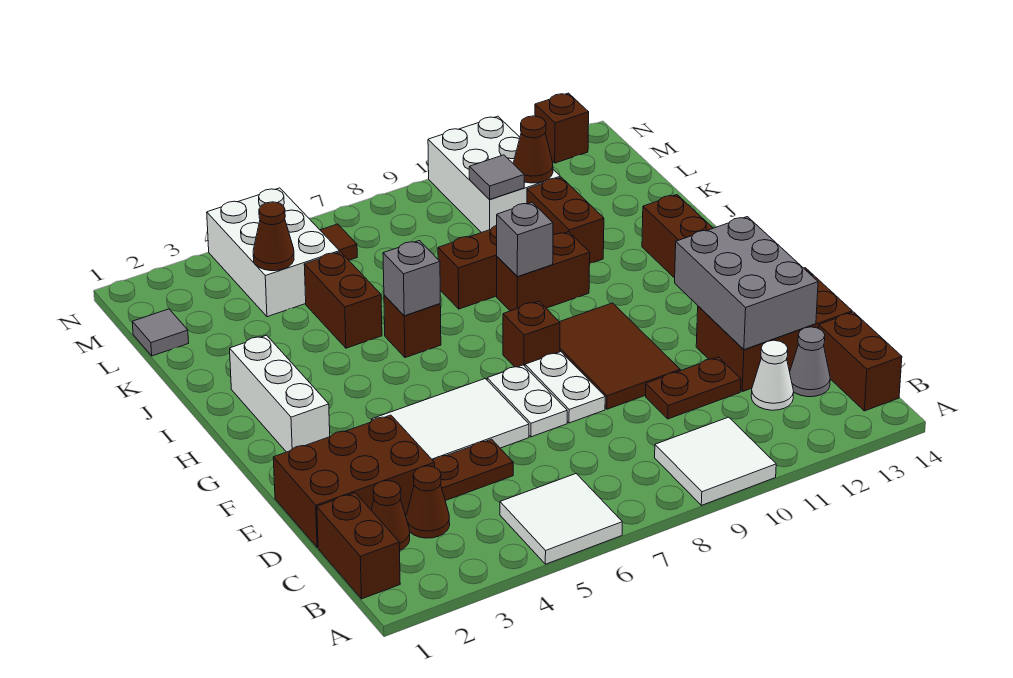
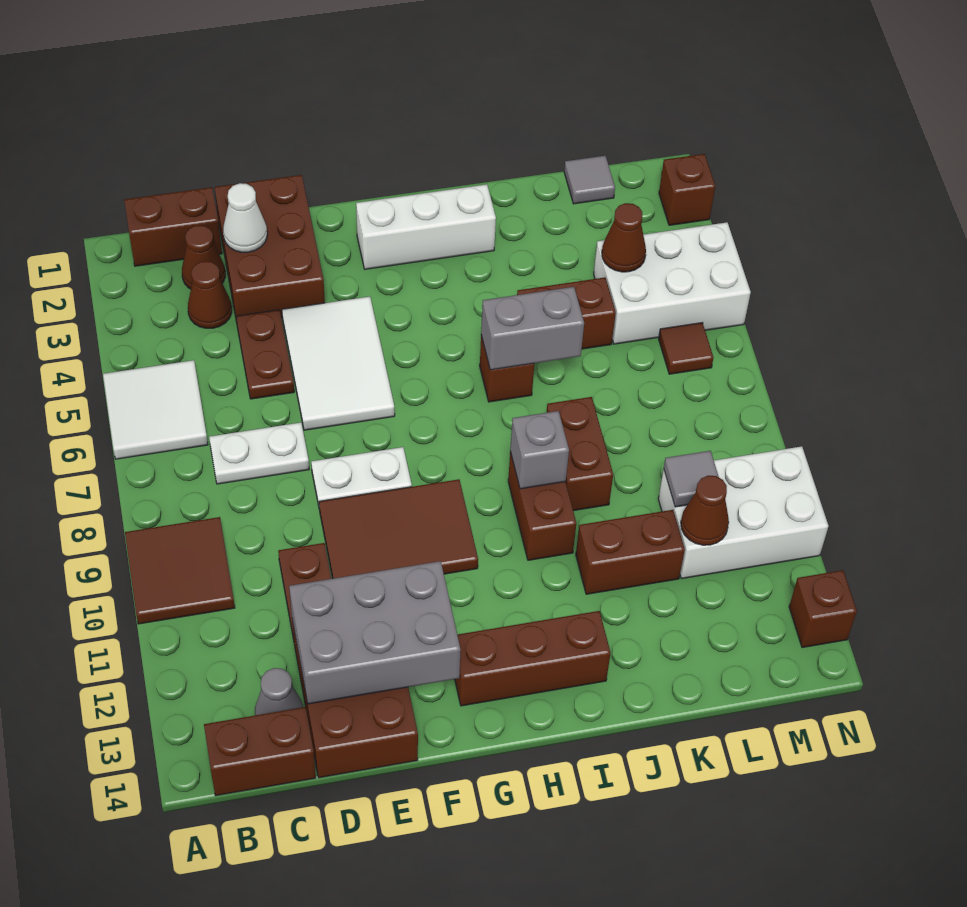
white 2x2 tile [655,417,776,505] -> brown 2x2 tile [125,517,235,624]
white 1x1 cone [751,340,794,410] -> white 1x1 cone moved to [223,183,267,252]
white 1x2 plate [487,365,567,437] -> white 1x2 plate moved to [209,423,309,484]
brown 1x1 brick [503,301,560,367] -> brown 1x1 brick moved to [659,154,715,225]
grey 1x1 brick [383,241,440,316] -> grey 1x2 brick [481,287,584,370]

